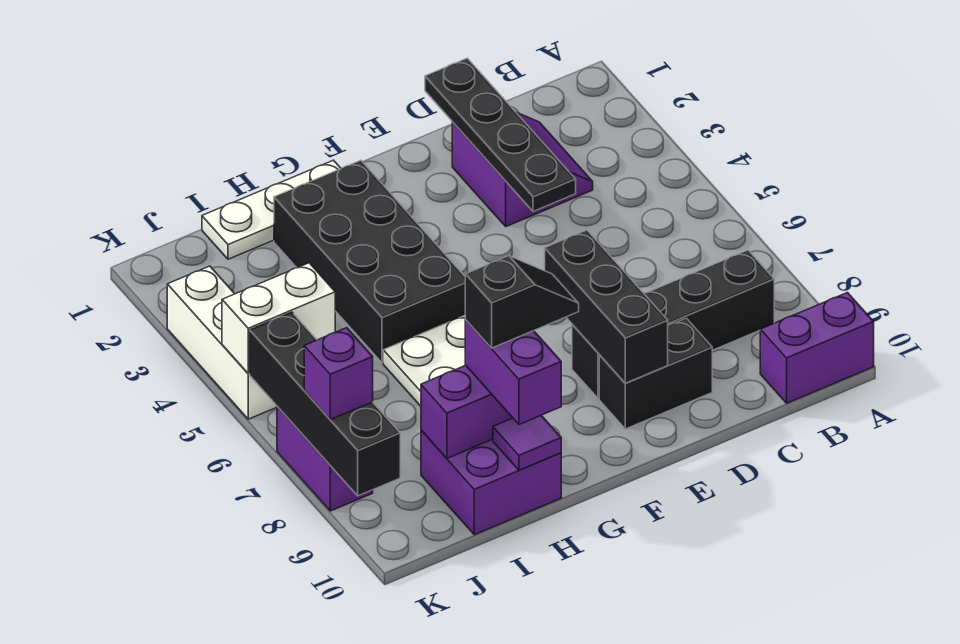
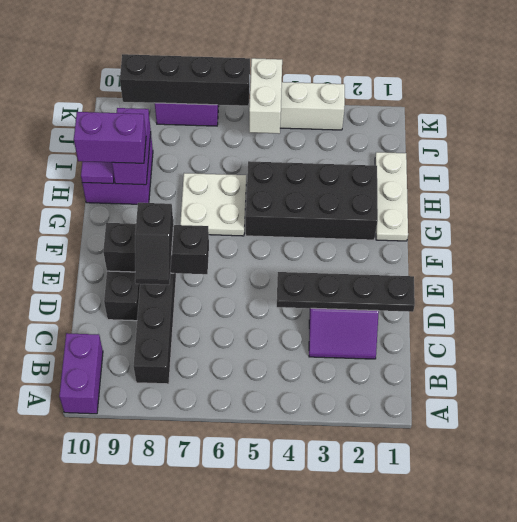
black 1x2 slope [465,256,579,348] -> black 1x2 slope moved to [135,203,174,285]
purple 1x1 brick [304,328,373,420] -> none

